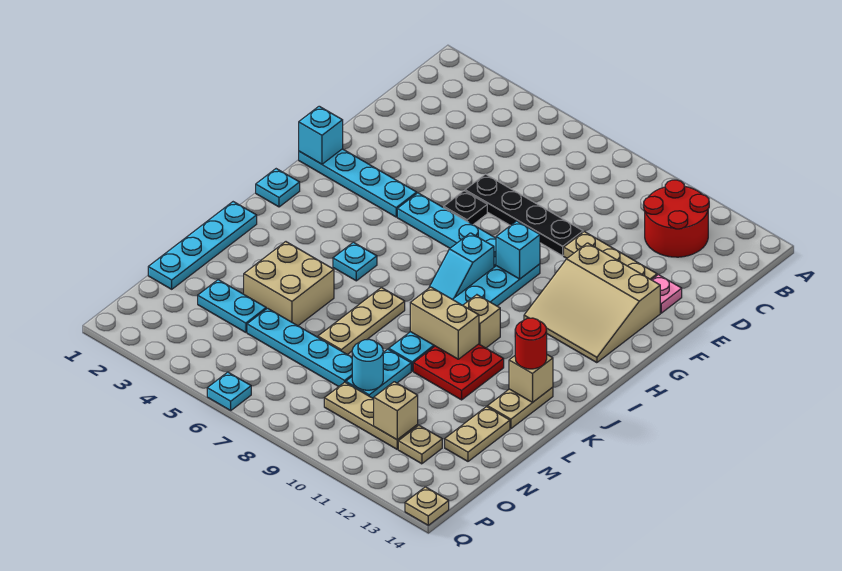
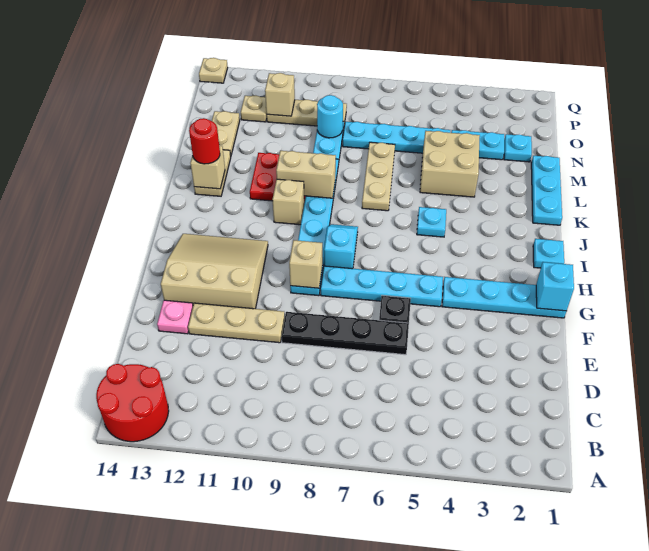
red 2x2 round brick [644,180,709,257] -> red 2x2 round brick moved to [96,364,169,442]
cyan 1x1 brick [496,221,540,279] -> tan 1x1 brick [289,240,323,288]
cyan 1x4 plate [148,202,257,289] -> cyan 1x3 plate [531,156,562,225]
cyan 1x1 plate [207,372,251,410] -> cyan 1x1 plate moved to [504,134,532,162]

